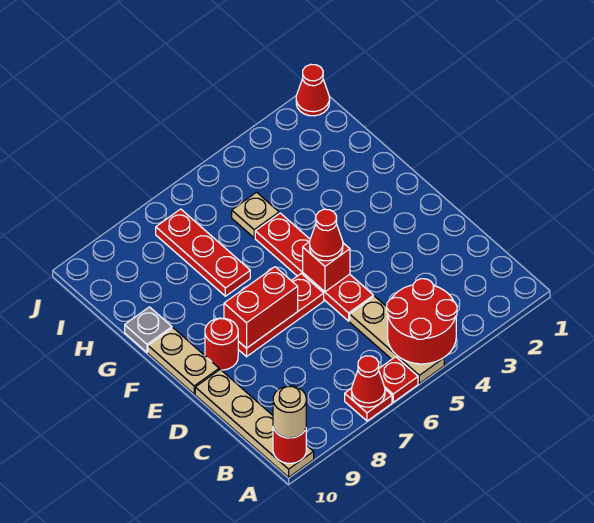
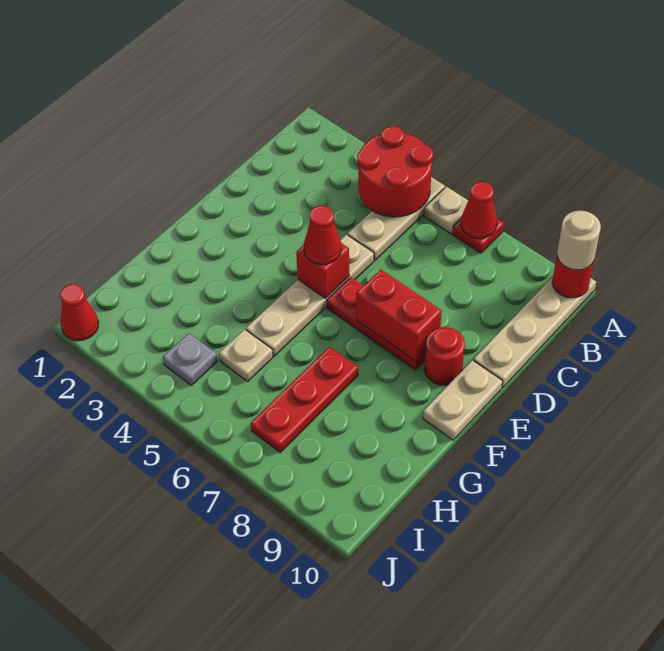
red 1x1 plate [378,357,418,402] -> tan 1x1 plate [424,187,468,234]
red 1x4 plate [255,213,373,321] -> tan 1x4 plate [246,235,374,356]
grey 1x1 plate [125,307,172,352] -> grey 1x1 plate moved to [163,333,217,385]

